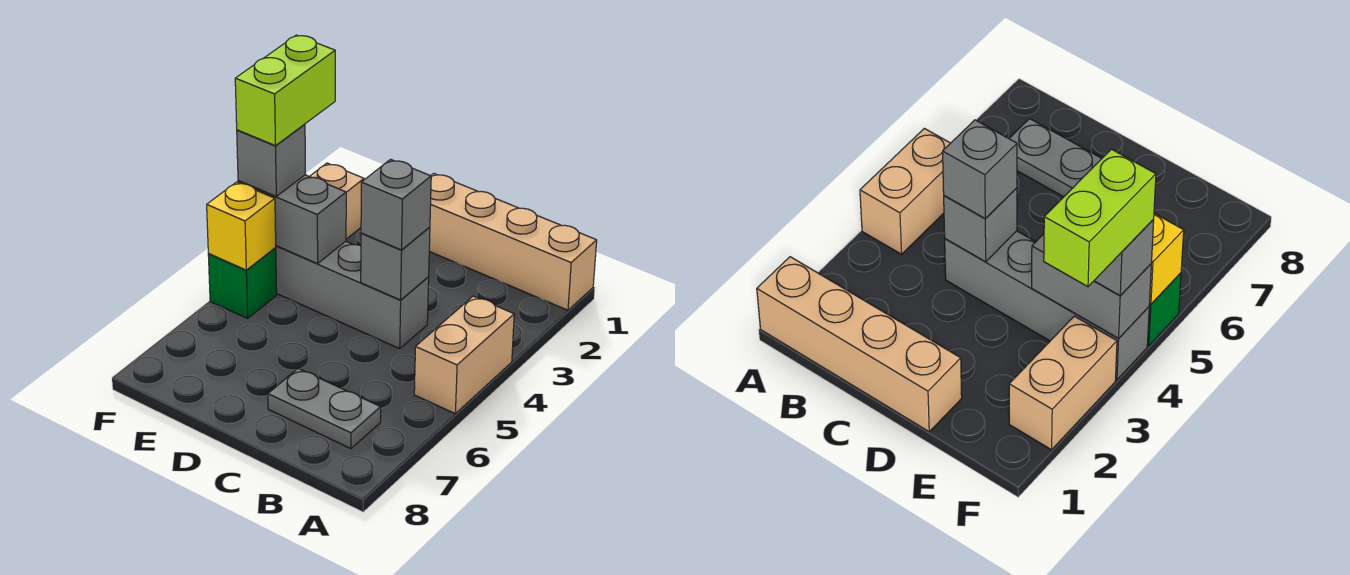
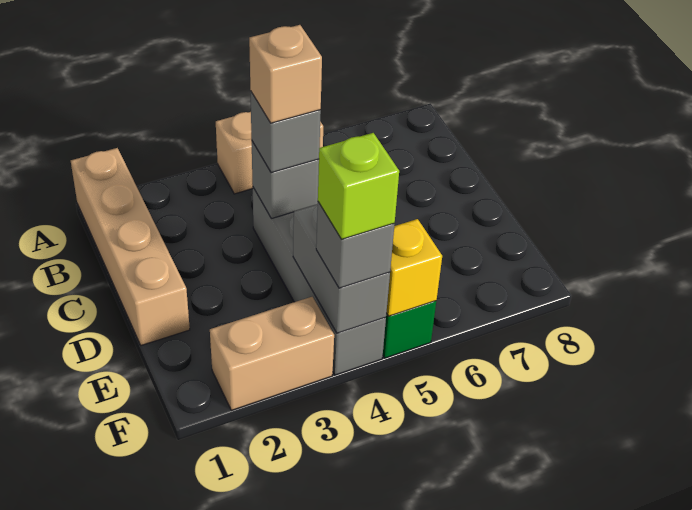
grey 1x2 plate [268,368,381,449] -> none
none -> tan 1x1 brick [249,25,322,123]
lime 1x2 brick [235,35,335,146] -> lime 1x1 brick [318,133,399,239]

